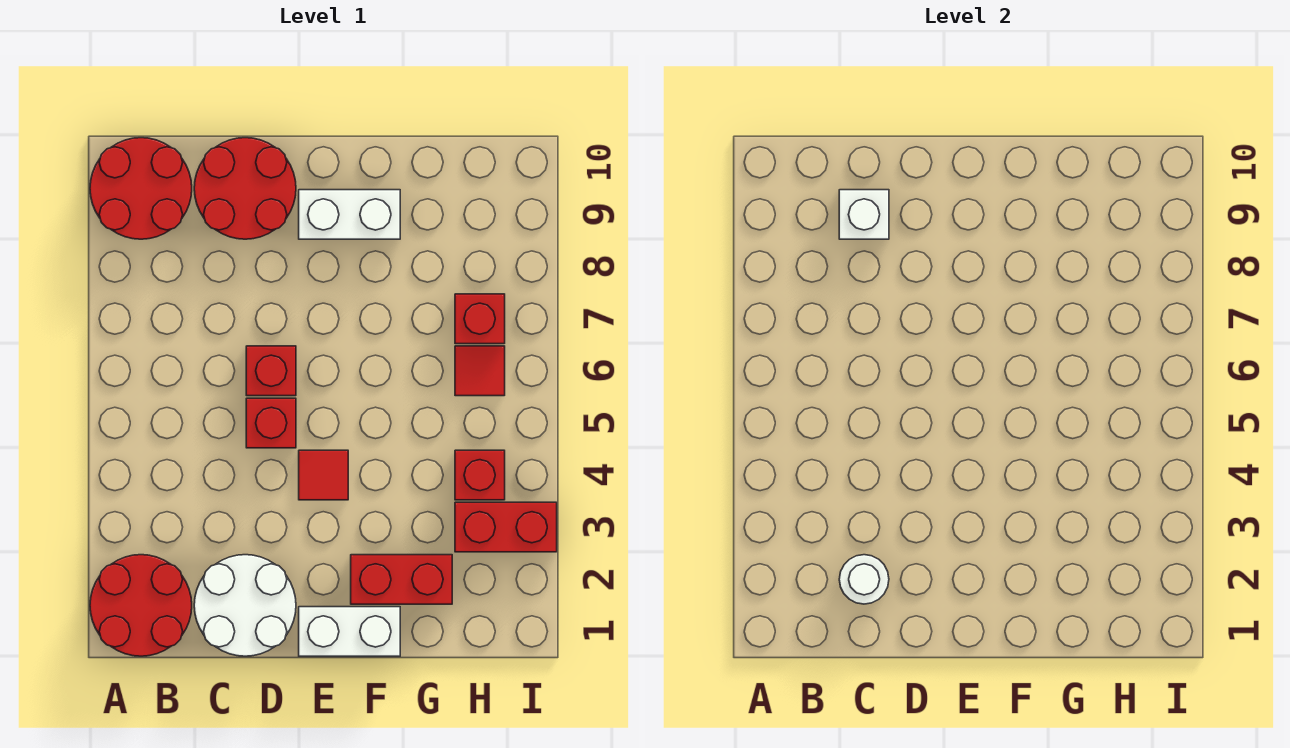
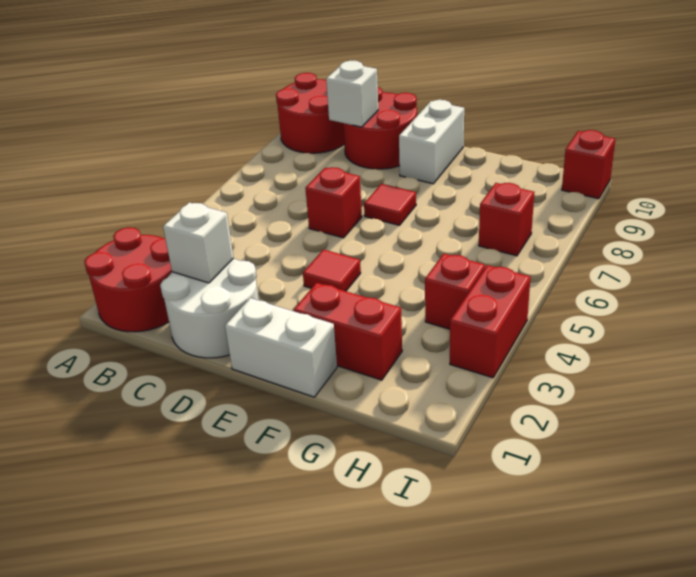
white 1x1 round brick [839,555,889,604] -> white 1x1 brick [163,202,234,283]
red 1x1 brick [246,398,296,448] -> red 1x1 brick moved to [562,130,615,199]
white 1x2 brick [299,190,400,239] -> white 1x2 brick turned to [399,100,464,184]
red 1x2 brick [455,502,557,552] -> red 1x2 brick turned to [450,265,531,378]
red 1x1 tile [455,346,505,396] -> red 1x1 tile moved to [364,184,416,225]

